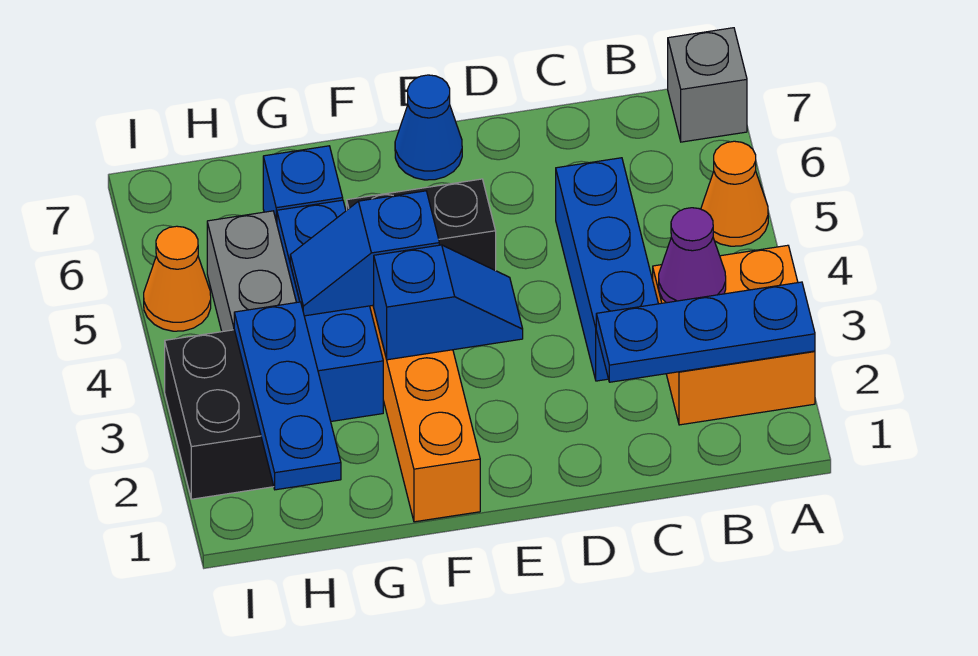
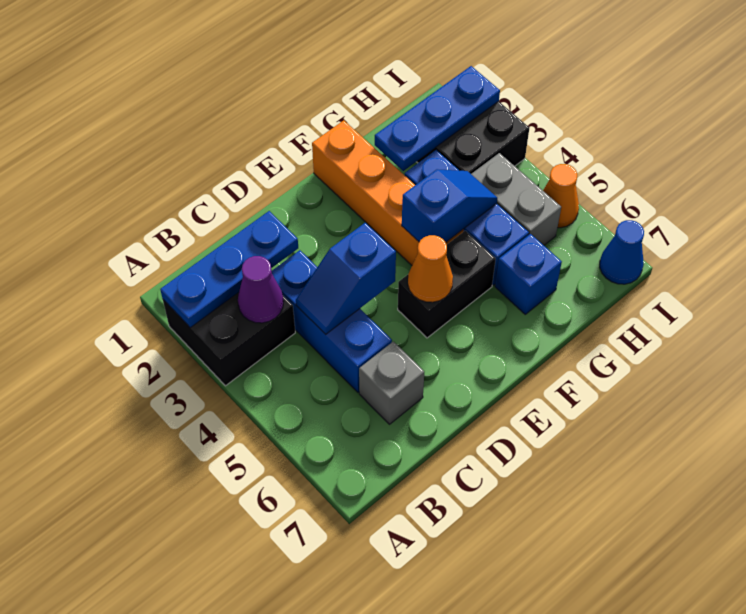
orange 2x2 brick [653,245,815,425] -> black 2x2 brick [163,292,295,386]
orange 1x1 cone [701,141,768,246] -> orange 1x1 cone moved to [408,235,453,302]
grey 1x1 brick [668,28,747,142] -> grey 1x1 brick moved to [359,341,424,424]
blue 1x2 slope [374,245,523,360] -> blue 1x2 slope moved to [296,223,396,334]
blue 1x1 cone [395,75,462,180] -> blue 1x1 cone moved to [600,220,644,284]
blue 1x3 plate [234,302,341,490] -> blue 1x3 plate turned to [375,66,500,171]

